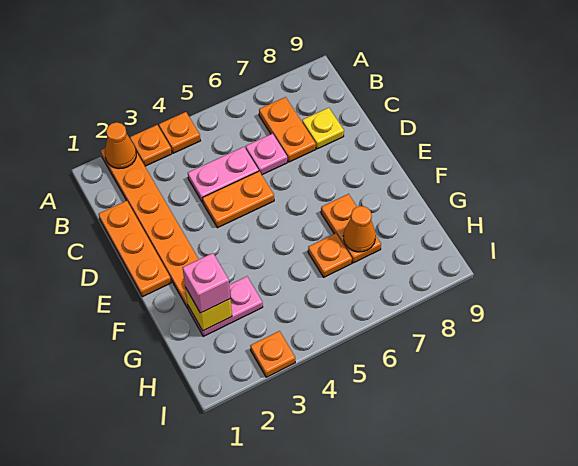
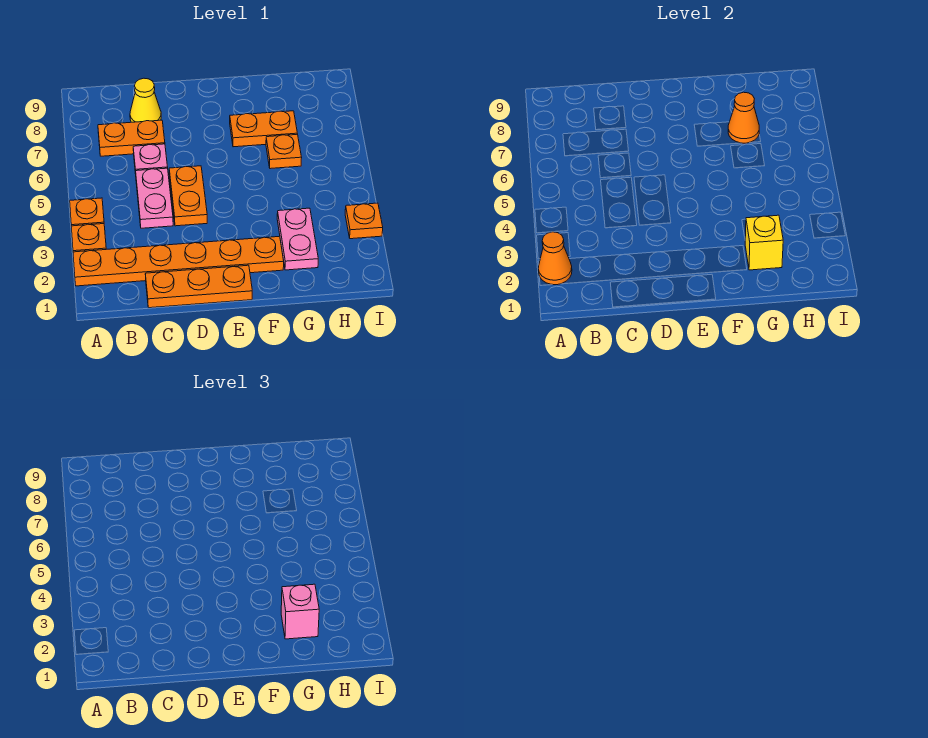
yellow 1x1 plate [302,108,344,149] -> yellow 1x1 cone [130,78,161,122]

